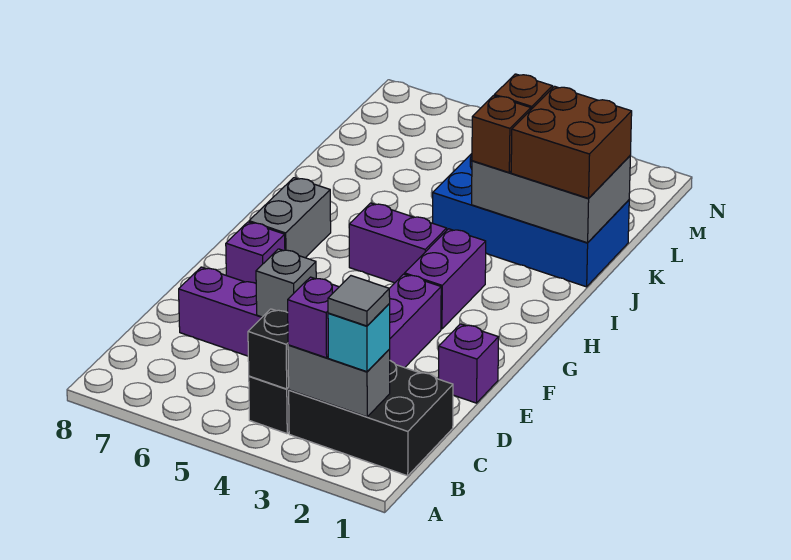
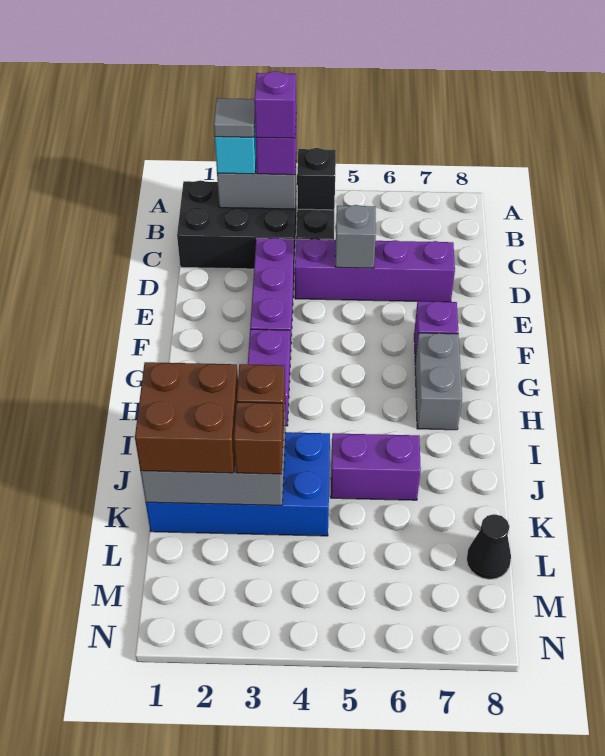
purple 1x1 brick [439,324,498,403] -> purple 1x1 brick moved to [254,71,296,138]
purple 1x2 brick [349,203,447,283] -> purple 1x2 brick moved to [331,433,421,500]
none -> black 1x1 cone [467,514,511,579]

